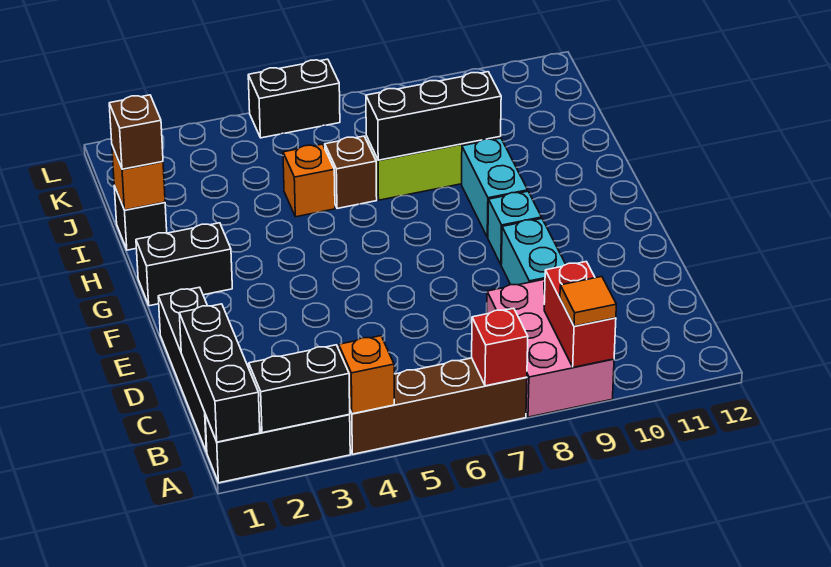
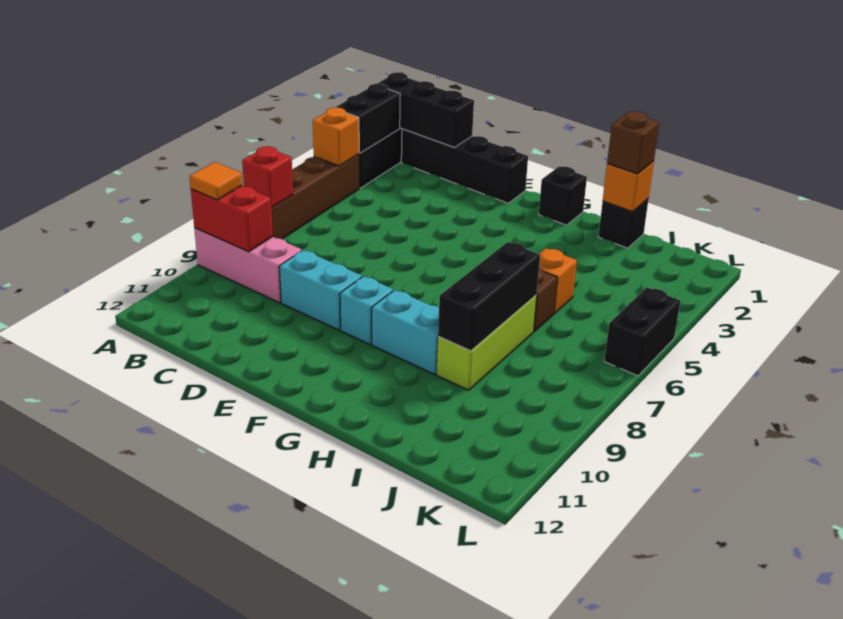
pink 2x3 brick [487,279,614,417] -> pink 1x3 brick [194,228,302,303]
black 1x2 brick [136,223,232,306] -> black 1x1 brick [539,167,587,225]

